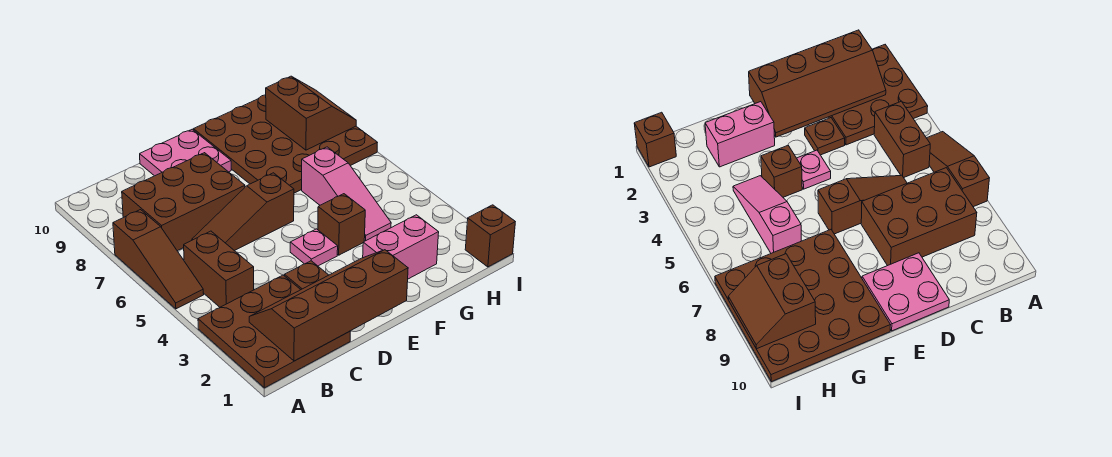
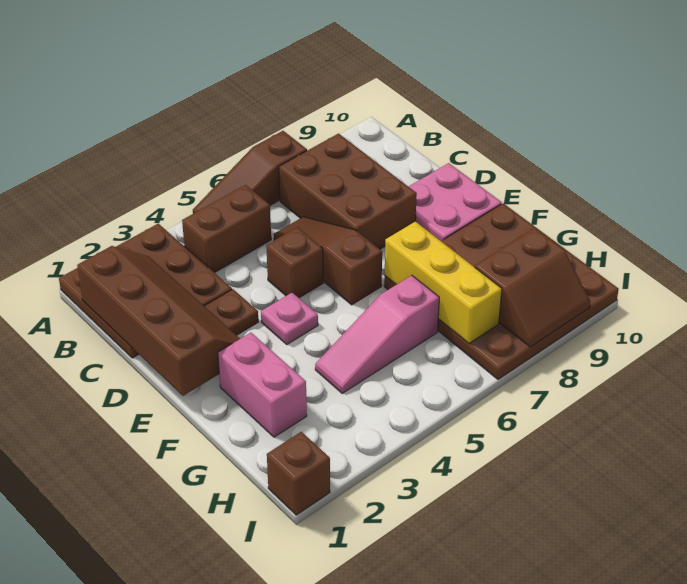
brown 1x1 brick [317,194,365,255] -> brown 1x1 brick moved to [266,227,323,298]
none -> yellow 1x3 brick [385,221,502,343]

